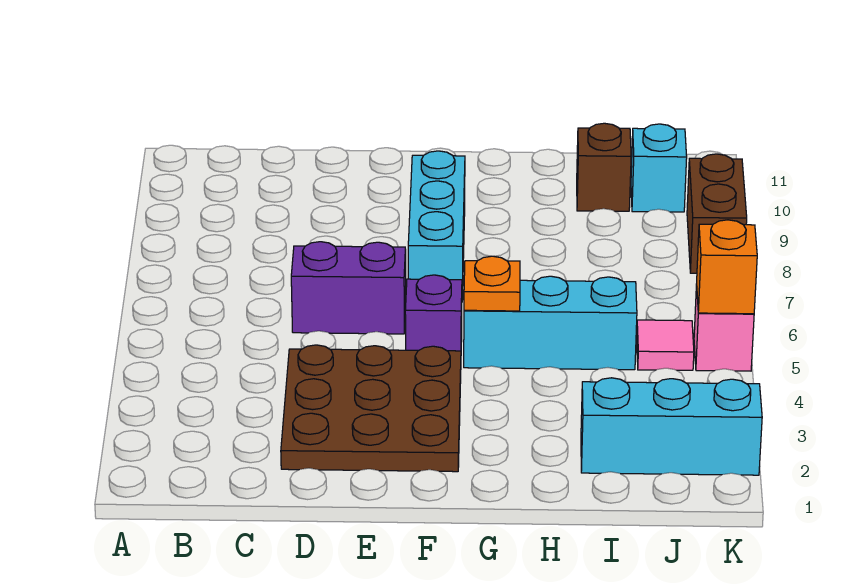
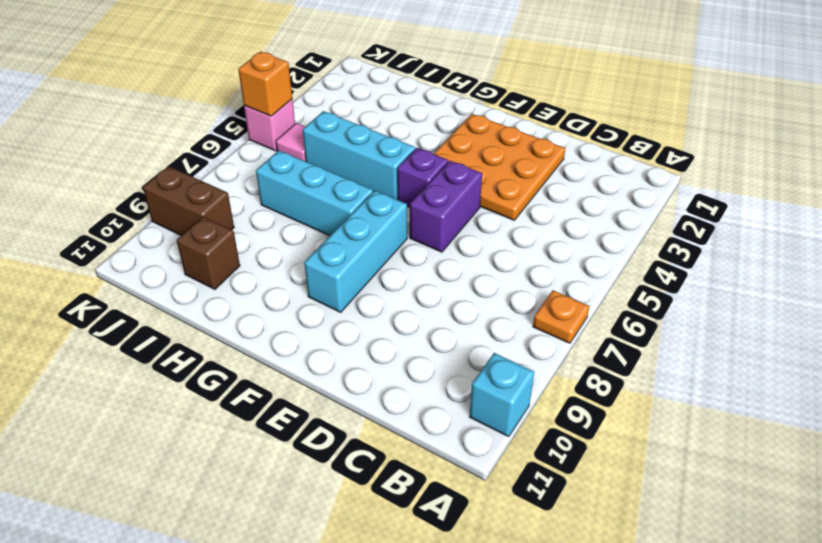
brown 3x3 plate [281,345,461,472] -> orange 3x3 plate [434,114,565,220]
purple 1x2 brick [291,242,406,334] -> purple 1x2 brick turned to [410,161,482,252]
orange 1x1 plate [464,256,520,311] -> orange 1x1 plate moved to [533,290,589,343]
cyan 1x3 brick [581,378,762,475] -> cyan 1x3 brick moved to [256,150,373,236]
cyan 1x1 brick [631,124,687,212] -> cyan 1x1 brick moved to [469,353,534,437]
brown 1x2 brick [687,154,747,273] -> brown 1x2 brick turned to [143,166,234,235]

